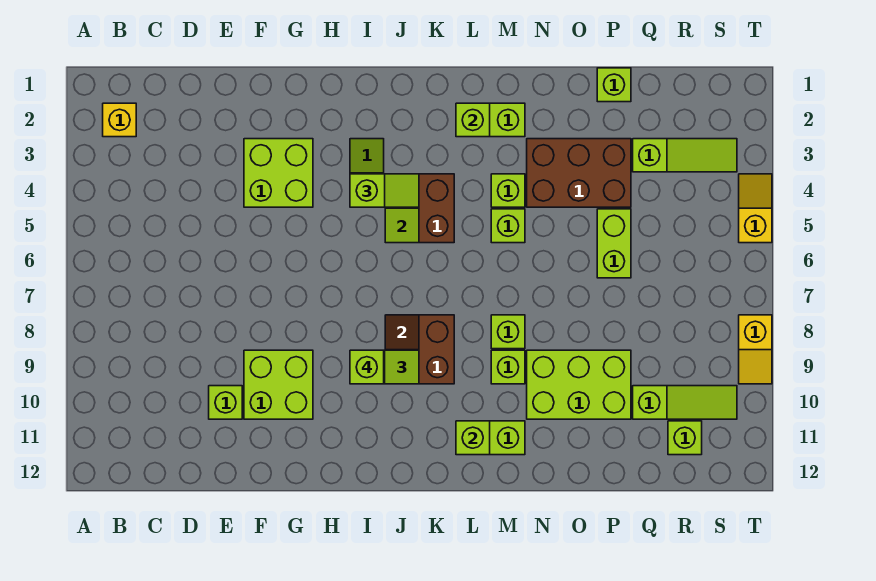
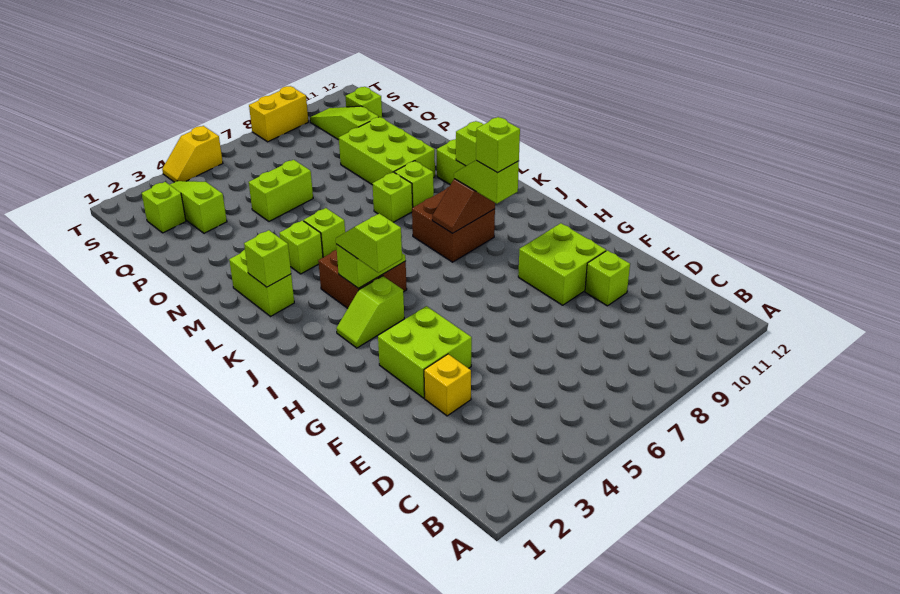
yellow 1x1 brick [103,103,136,137] -> yellow 1x1 brick moved to [424,354,471,416]
brown 2x3 brick [527,139,631,207] -> none
lime 1x1 brick [597,68,631,102] -> lime 1x1 brick moved to [142,182,186,233]
yellow 1x2 slope [739,315,772,384] -> yellow 1x2 brick [249,86,308,142]

